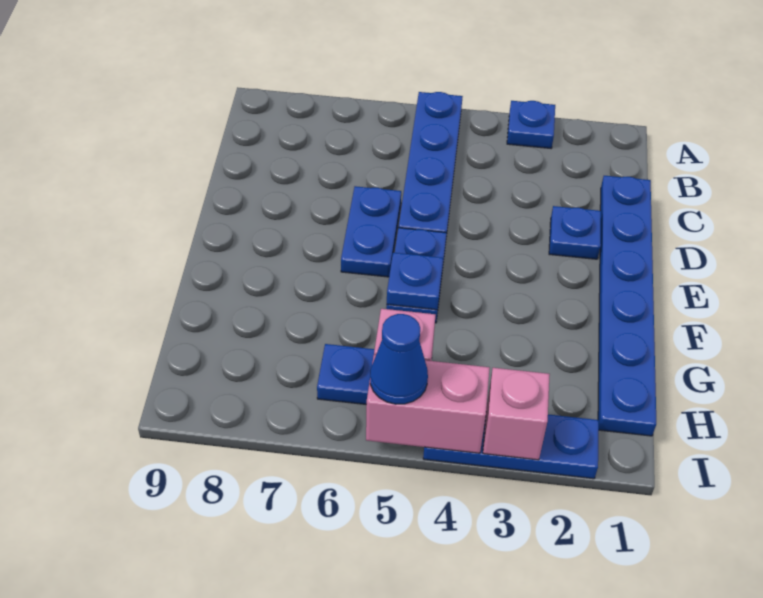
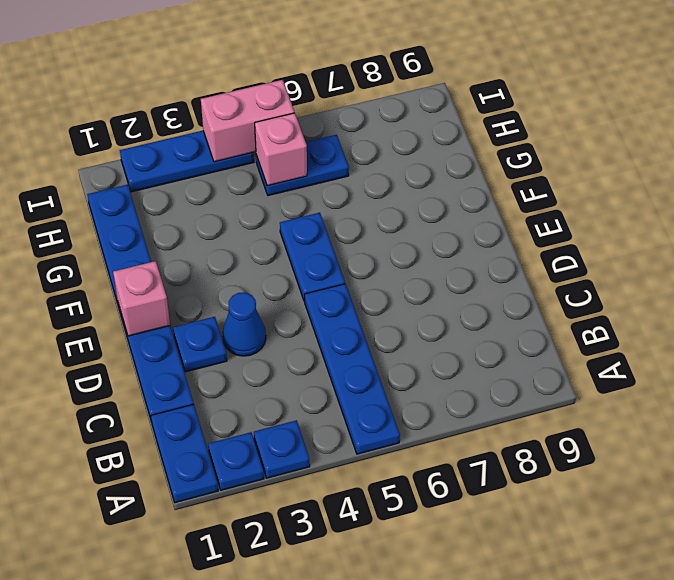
blue 1x2 plate [341,186,401,277] -> blue 1x2 plate moved to [151,404,218,503]
blue 1x1 plate [387,253,443,310] -> blue 1x1 plate moved to [208,432,264,490]
pink 1x1 brick [483,368,550,460] -> pink 1x1 brick moved to [113,261,170,336]
blue 1x1 cone [370,314,428,404] -> blue 1x1 cone moved to [222,293,266,356]

